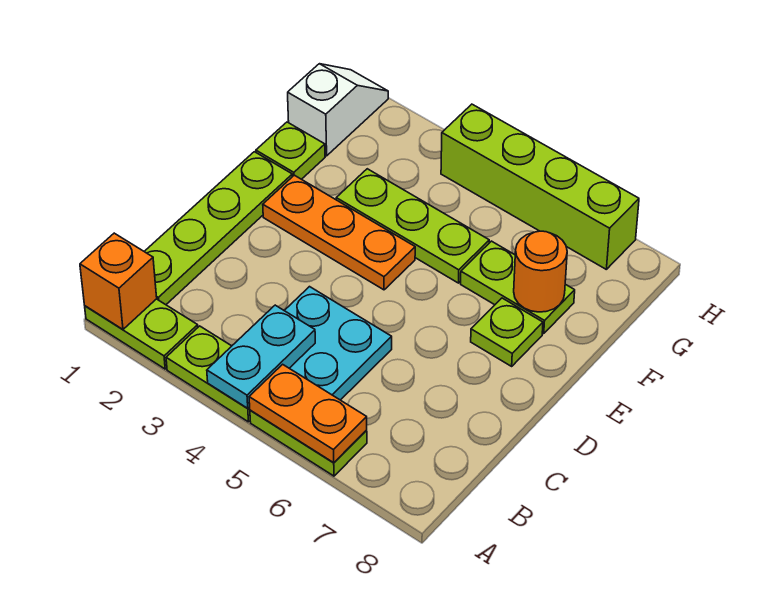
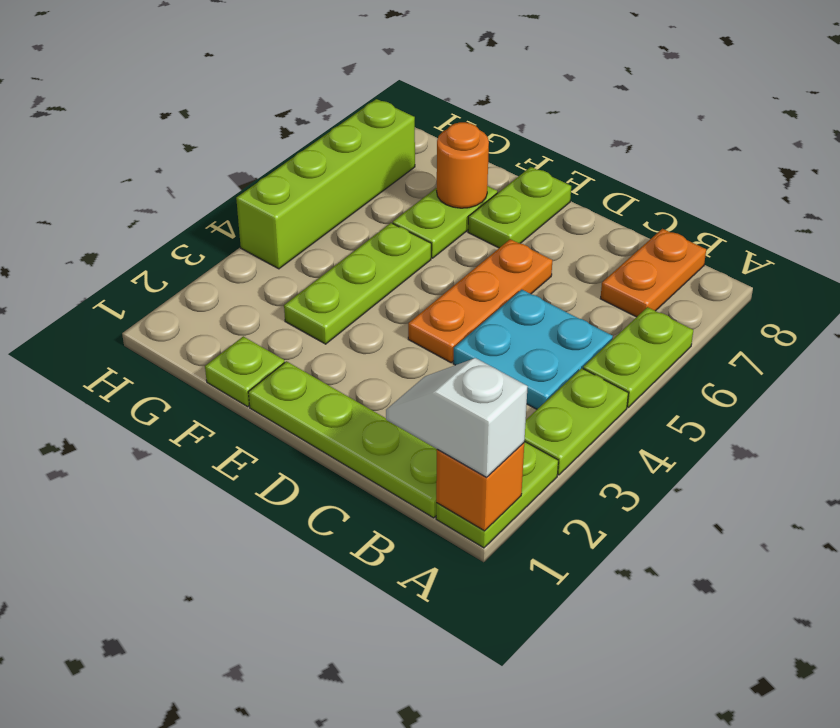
cyan 1x2 plate [207,305,315,408] -> none
orange 1x2 plate [249,364,367,463] -> orange 1x2 plate moved to [600,229,706,317]
orange 1x3 plate [263,175,415,290] -> orange 1x3 plate moved to [408,239,552,362]
lime 1x1 plate [471,298,543,366] -> lime 1x2 plate [468,167,571,248]
white 1x2 slope [288,64,388,156] -> white 1x2 slope moved to [386,358,528,477]

